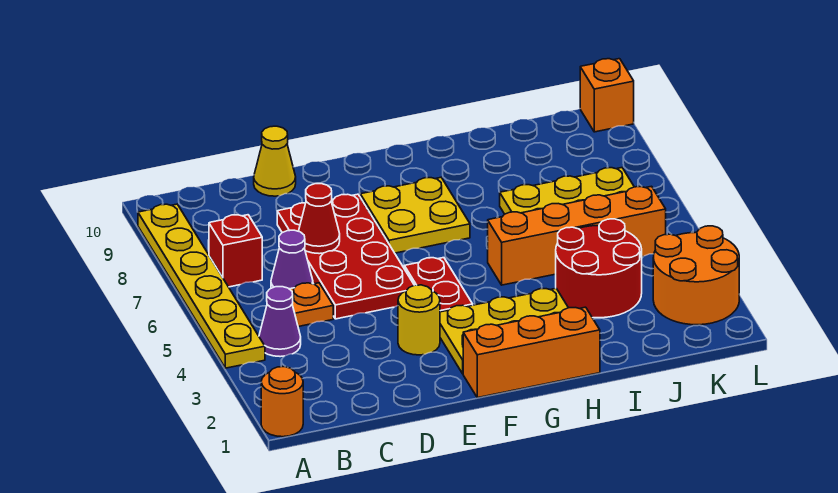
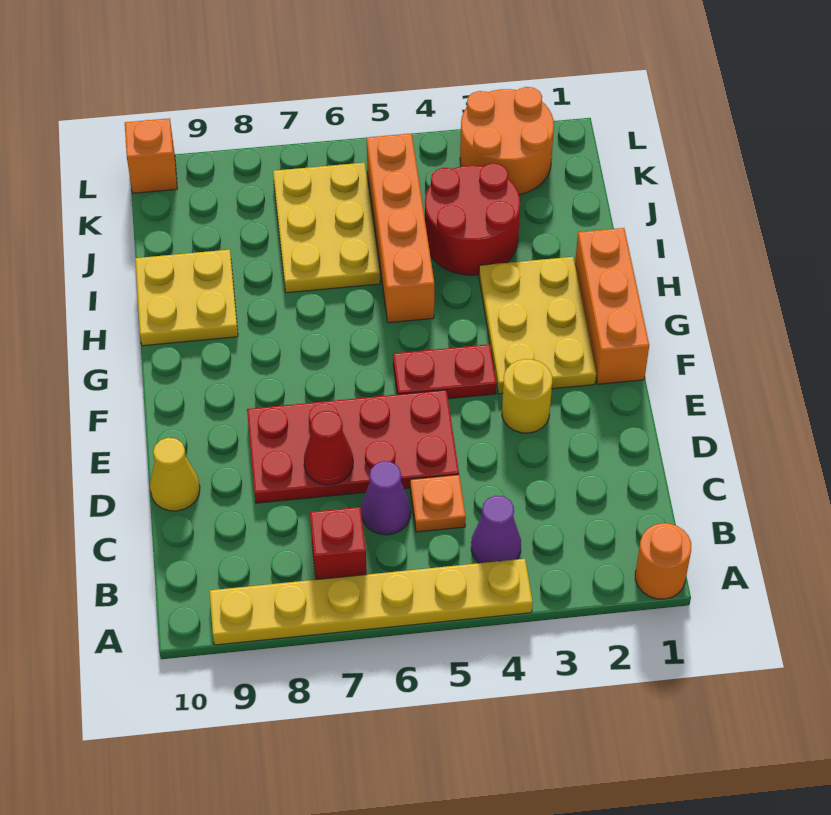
yellow 2x2 plate [360,177,470,253] -> yellow 2x2 plate moved to [135,250,238,346]

